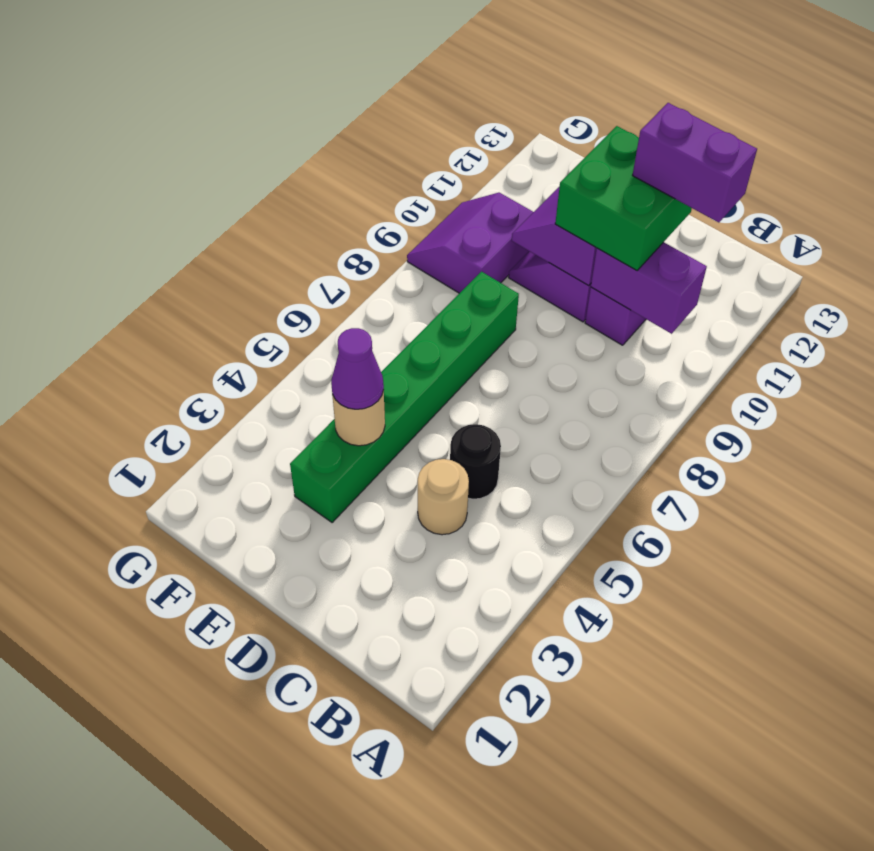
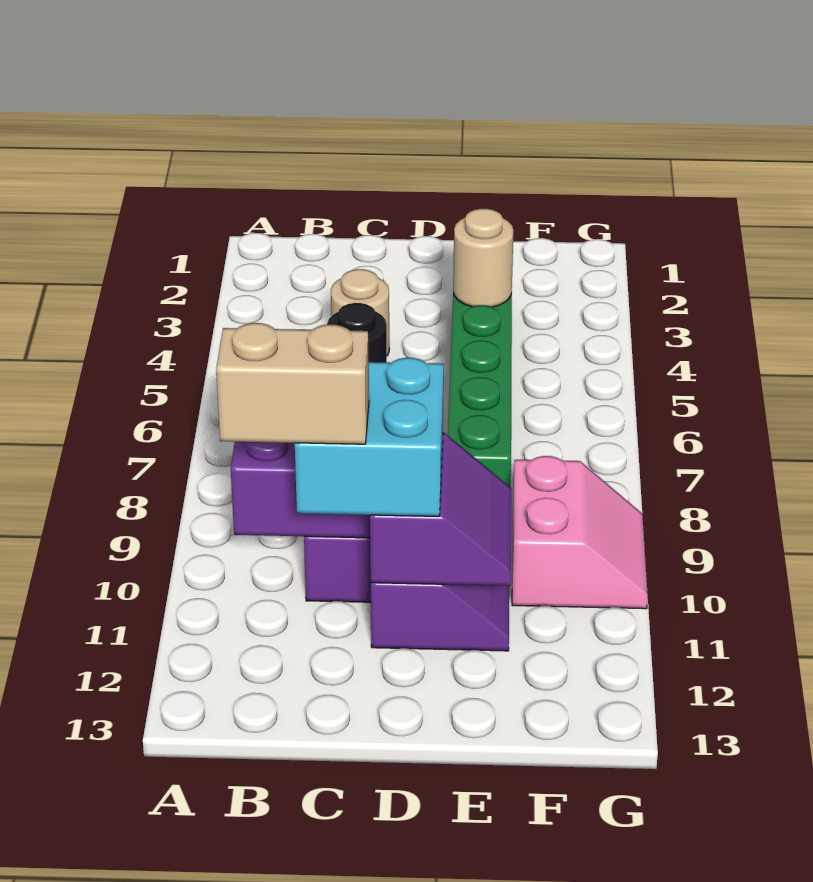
purple 1x2 brick [632,103,757,222] -> tan 1x2 brick [216,323,369,444]
green 2x2 brick [555,126,692,270] -> cyan 2x2 brick [295,358,444,516]
purple 1x1 cone [331,328,384,409] -> none
purple 2x2 slope [407,193,533,293] -> pink 2x2 slope [512,456,648,609]

